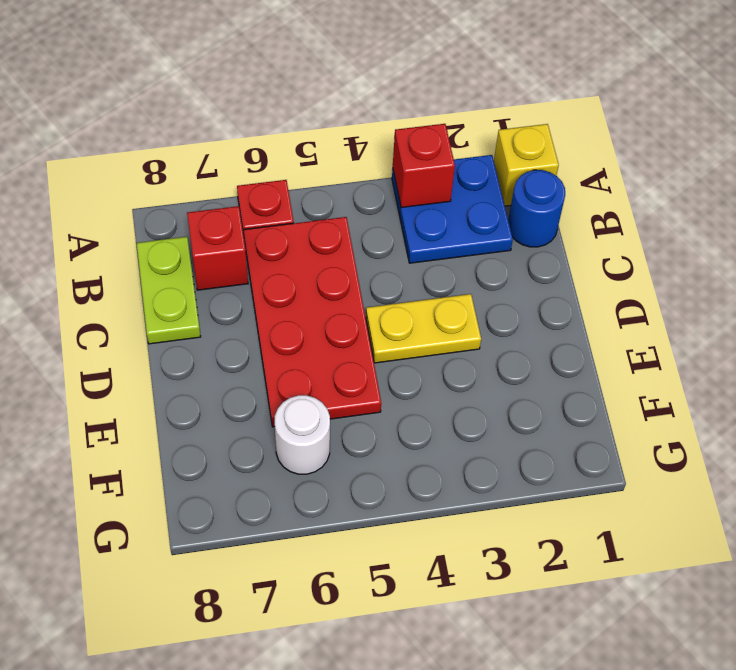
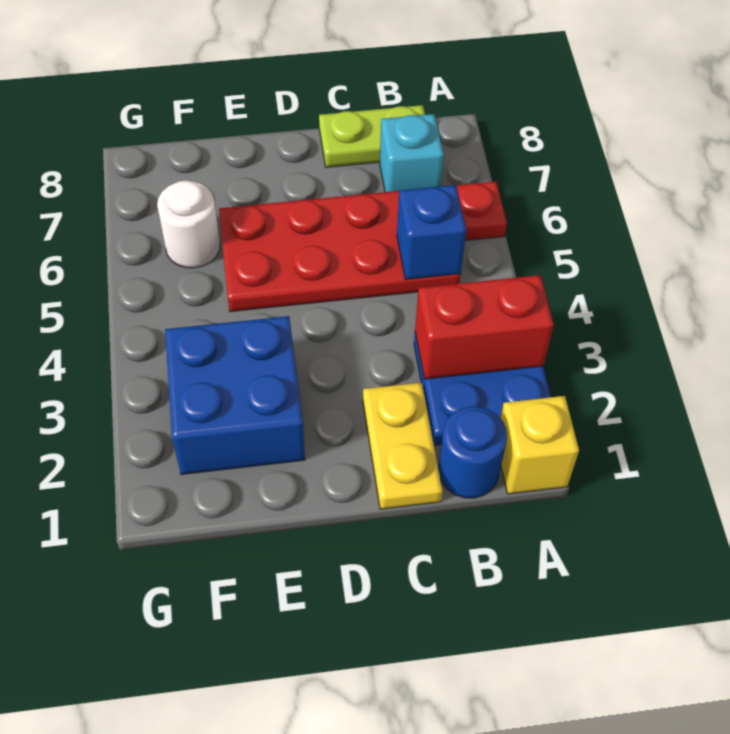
red 1x1 brick [393,124,455,208] -> red 1x2 brick [415,275,554,379]
none -> blue 1x1 brick [397,185,466,279]
red 1x1 brick [187,206,248,290] -> cyan 1x1 brick [380,114,444,192]
yellow 1x2 plate [366,294,481,363] -> yellow 1x2 plate moved to [363,382,442,509]
none -> blue 2x2 brick [165,316,305,474]

